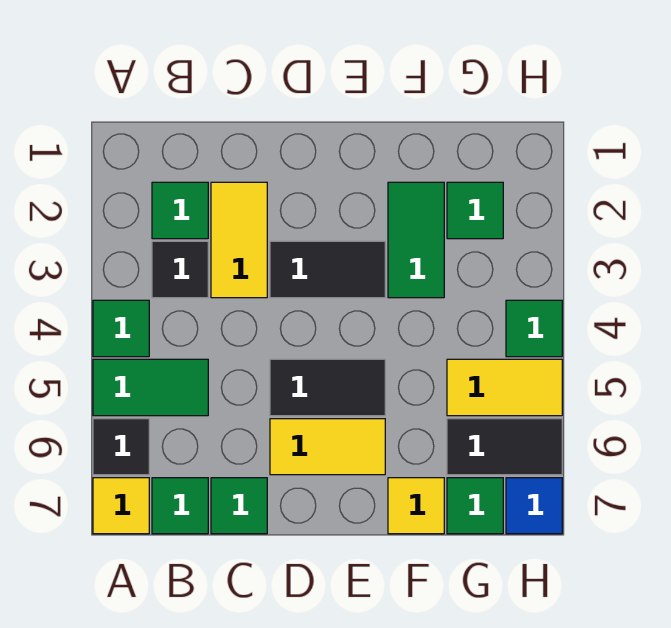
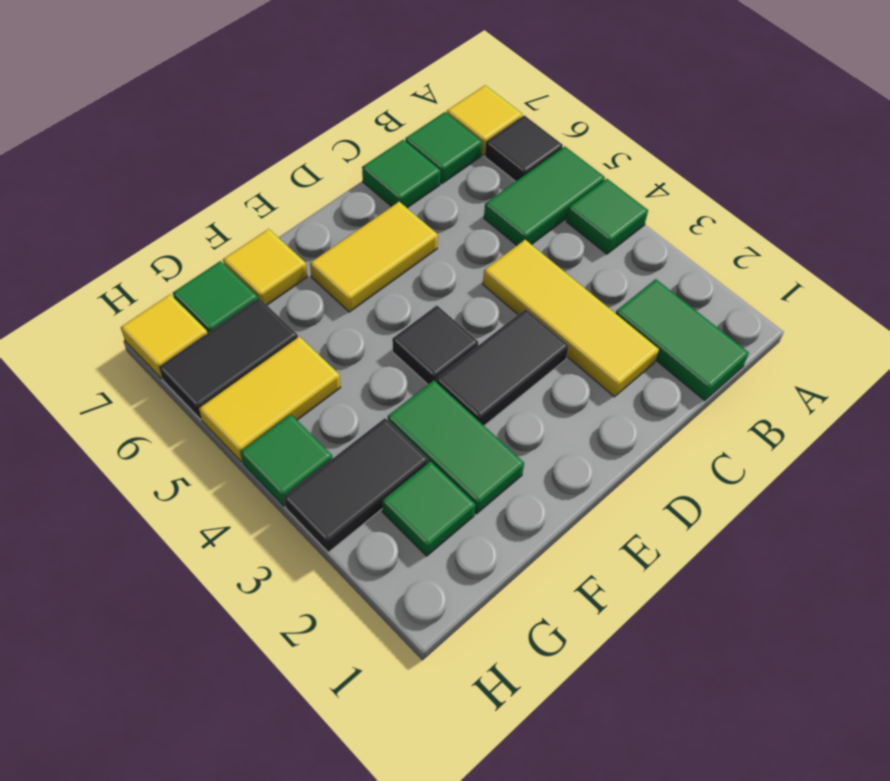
green 1x1 tile [152,182,208,239] -> green 1x2 tile [616,279,749,401]
black 1x1 tile [152,241,208,298] -> black 1x1 tile moved to [392,306,478,384]
yellow 1x2 tile [211,182,267,298] -> yellow 1x3 tile [483,240,659,397]
black 1x2 tile [270,359,385,416] -> black 1x2 tile moved to [284,418,428,552]
blue 1x1 tile [506,478,562,534] -> yellow 1x1 tile [121,295,207,379]

